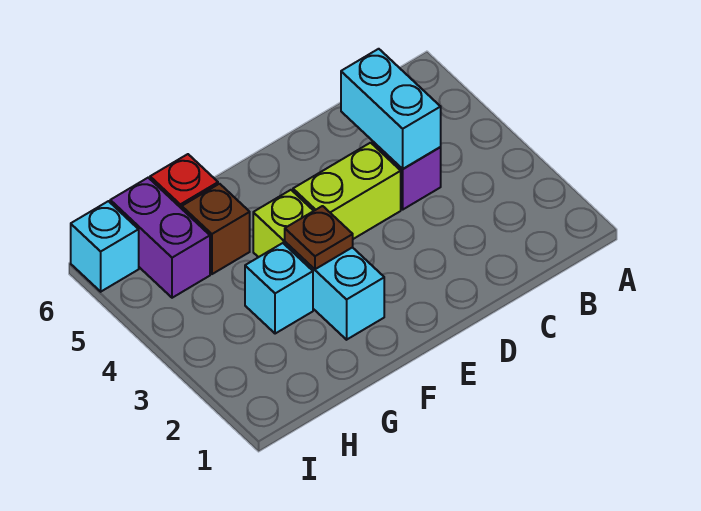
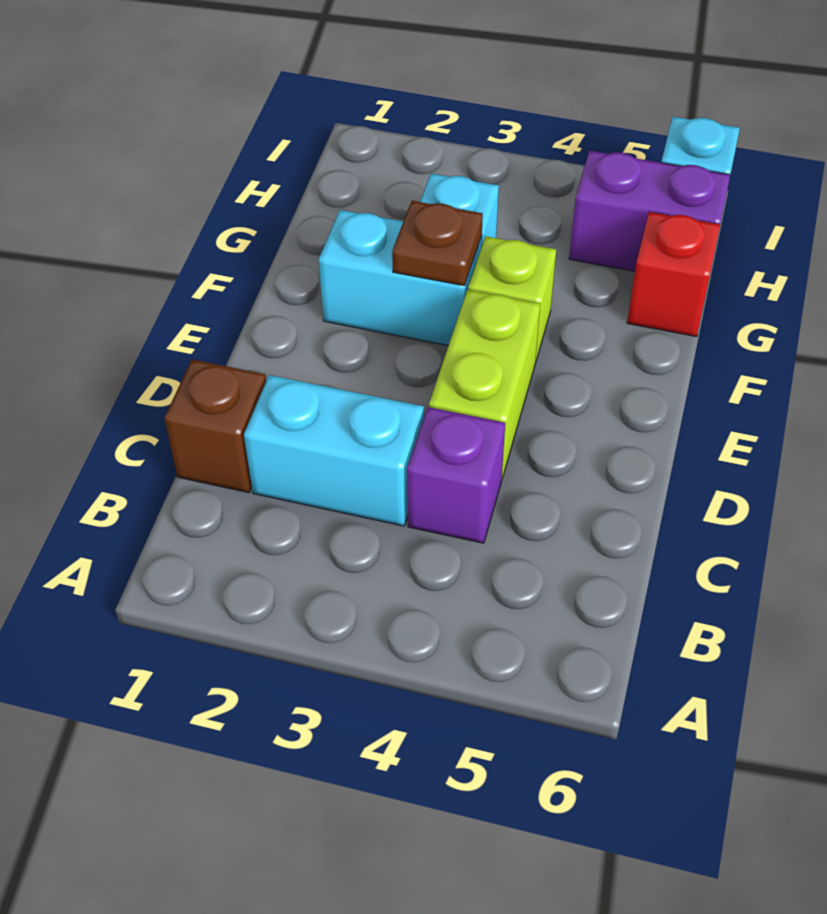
cyan 1x2 brick [341,49,441,169] -> cyan 1x2 brick moved to [244,375,424,526]
brown 1x1 brick [182,184,250,274] -> brown 1x1 brick moved to [164,360,266,493]

